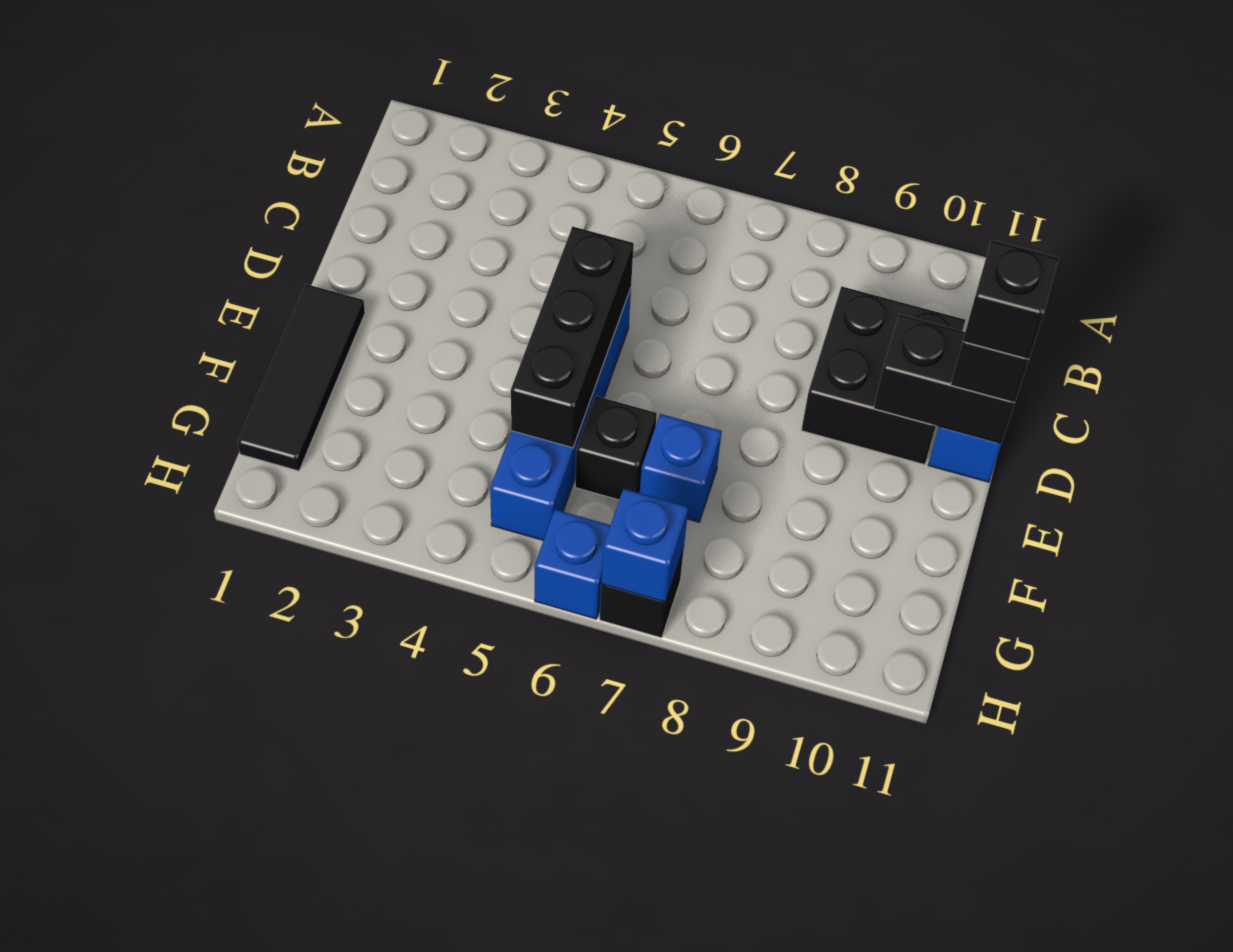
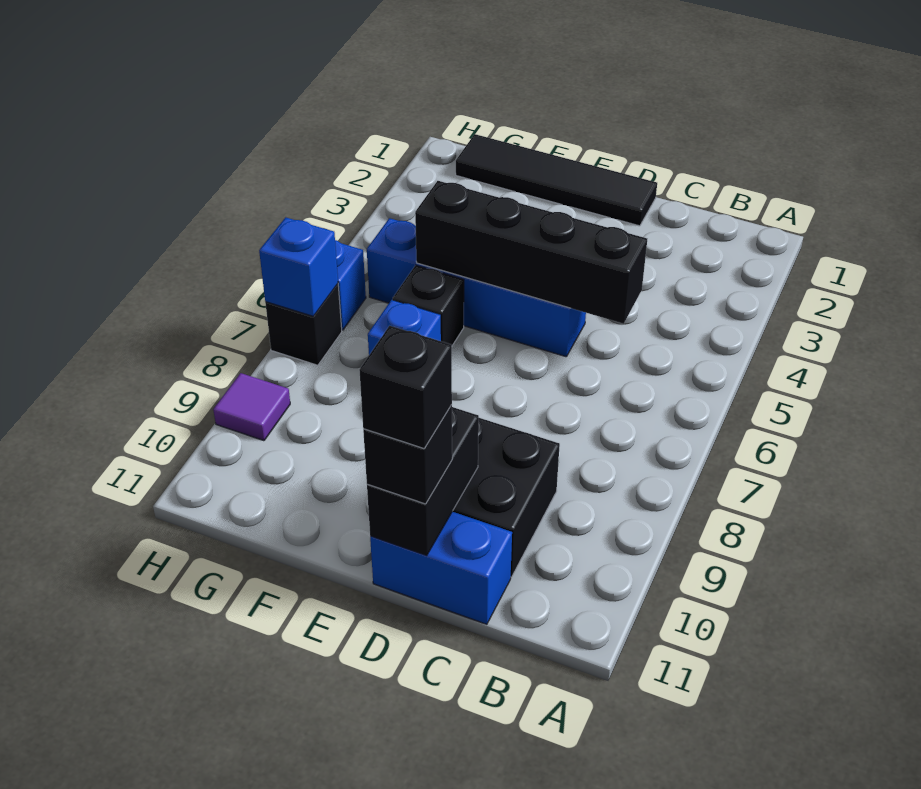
black 1x3 brick [511,227,634,448] -> black 1x4 brick [415,181,647,324]
black 1x3 tile [237,284,365,471] -> black 1x4 tile [456,134,657,226]
none -> purple 1x1 tile [213,373,290,441]

